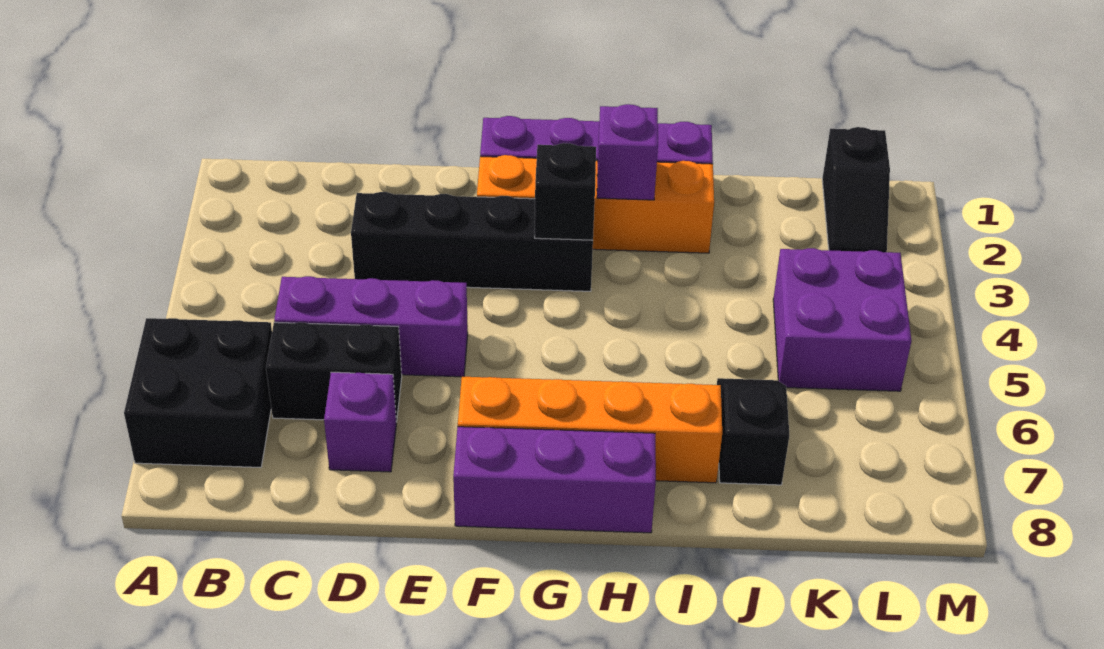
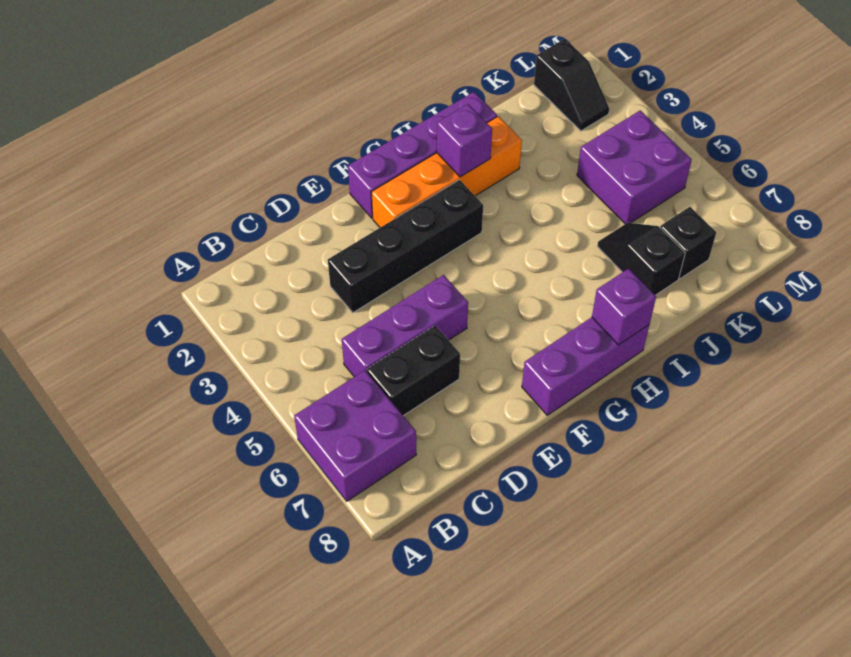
black 2x2 brick [124,318,272,467] -> purple 2x2 brick [294,370,416,501]
purple 1x1 brick [324,372,396,472] -> purple 1x1 brick moved to [592,268,656,345]
orange 1x4 brick [458,377,722,483] -> none
black 1x1 brick [535,143,596,240] -> black 1x1 brick moved to [660,207,716,279]

